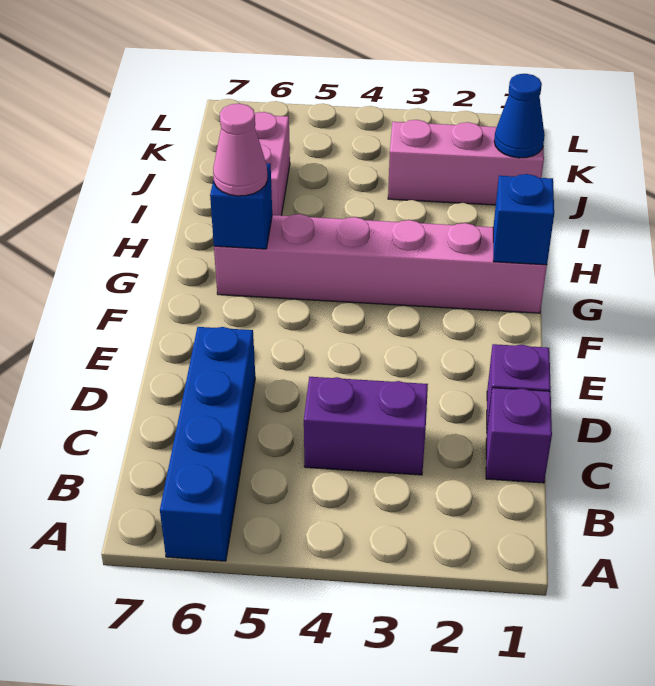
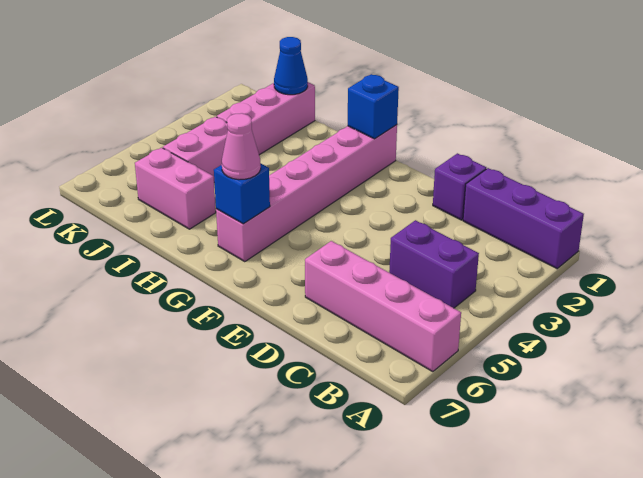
blue 1x4 brick [160,327,255,561] -> pink 1x4 brick [305,241,461,372]
purple 1x1 brick [486,388,552,483] -> purple 1x3 brick [463,168,584,269]
purple 1x2 brick [304,377,428,475] -> purple 1x2 brick turned to [389,220,479,308]
none -> pink 1x2 brick [163,117,228,176]

